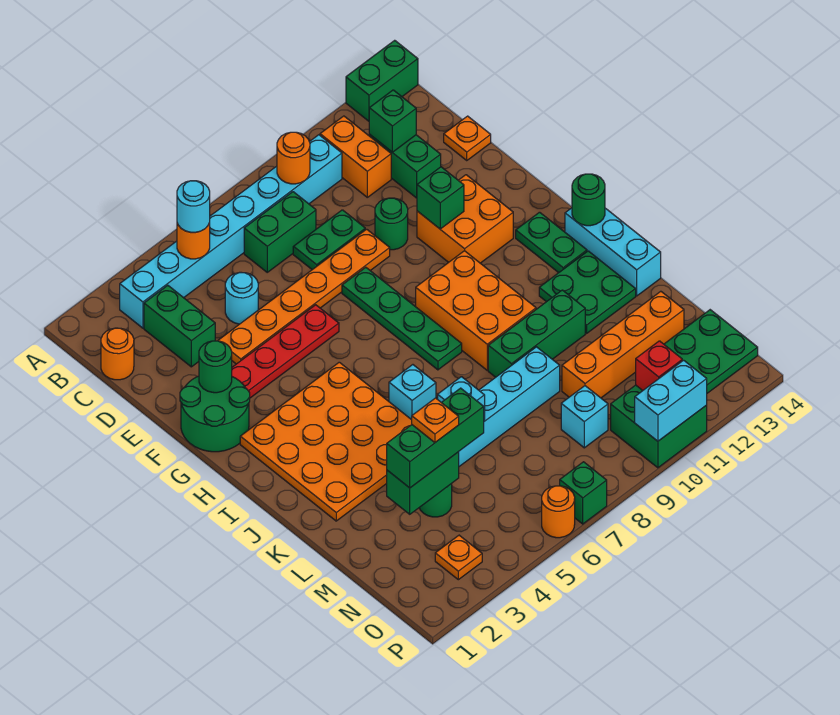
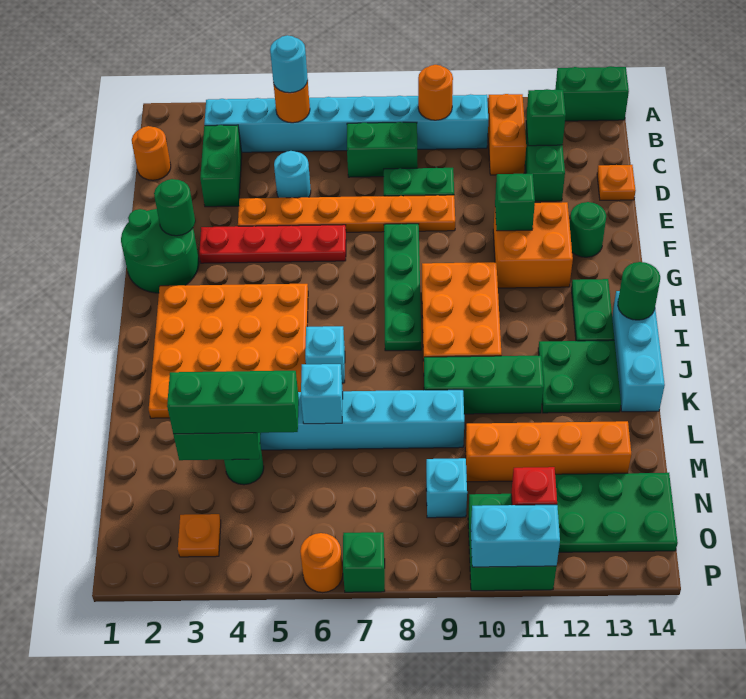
green 1x1 round brick [375,198,408,250] -> green 1x1 round brick moved to [570,202,606,257]
orange 1x1 plate [412,398,459,442] -> none

